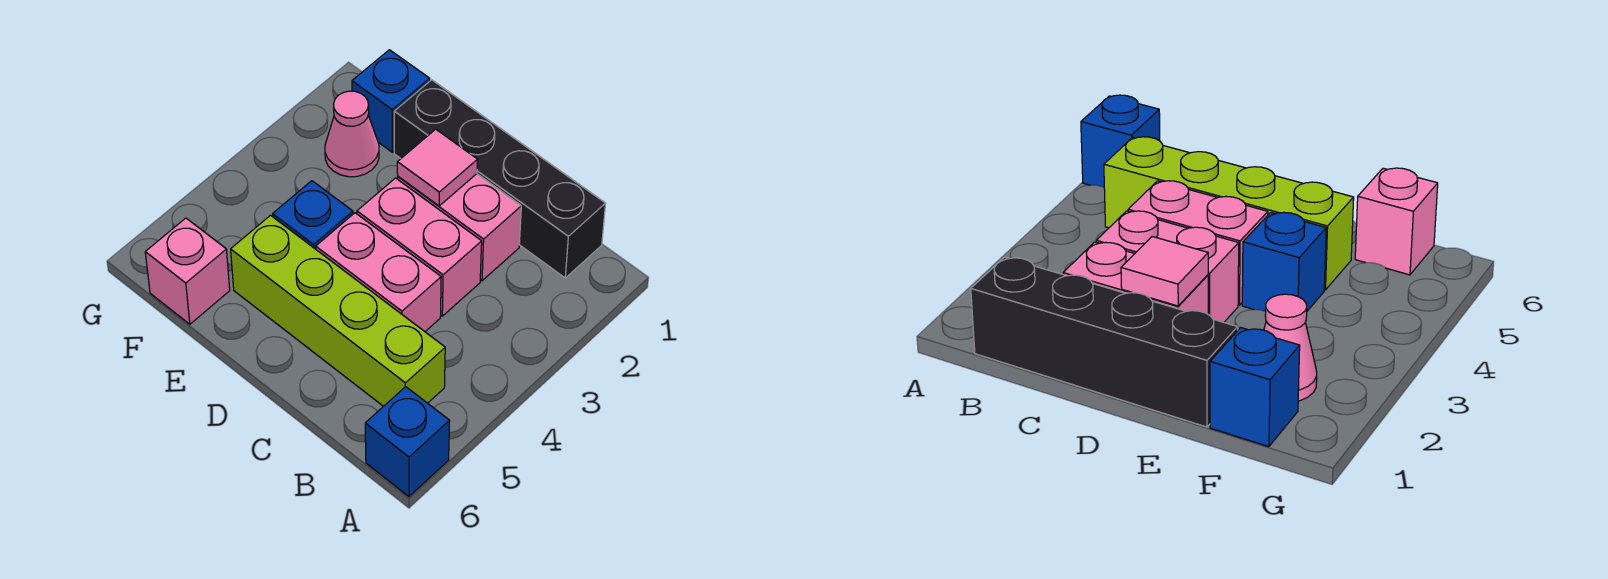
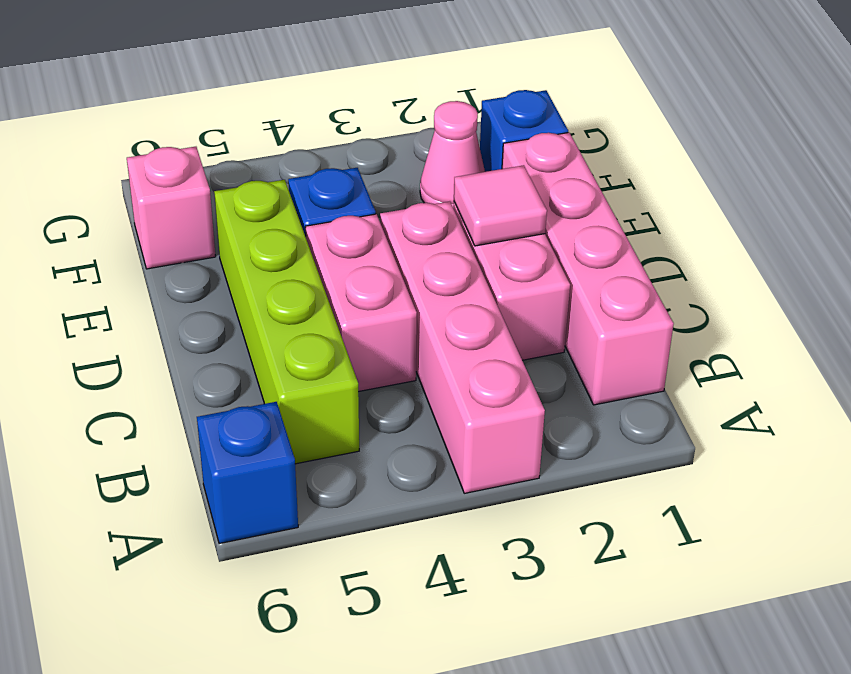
black 1x4 brick [394,80,606,278] -> pink 1x4 brick [502,133,674,405]
pink 1x2 brick [357,178,482,316] -> pink 1x4 brick [380,201,545,493]

